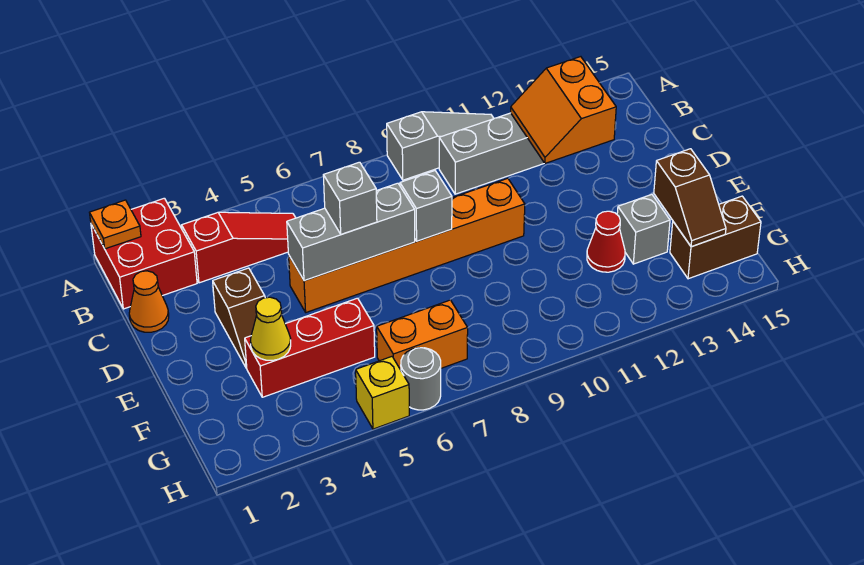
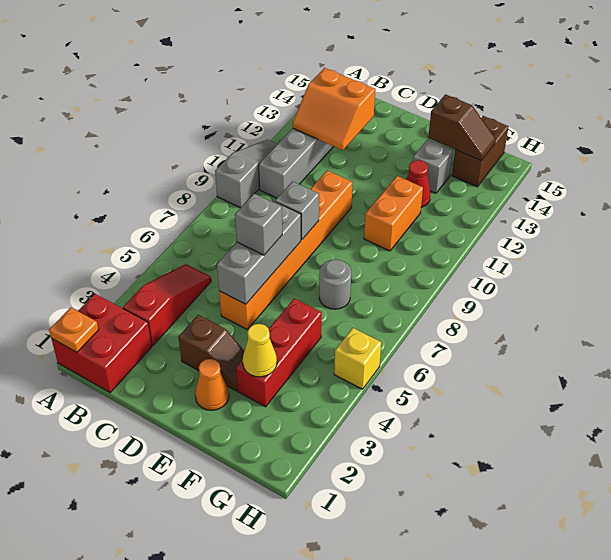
orange 1x1 cone [129,271,169,332] -> orange 1x1 cone moved to [195,359,229,410]
orange 1x2 brick [377,300,468,370] -> orange 1x2 brick moved to [364,176,423,251]
grey 1x1 round brick [401,348,441,410] -> grey 1x1 round brick moved to [319,260,351,309]

